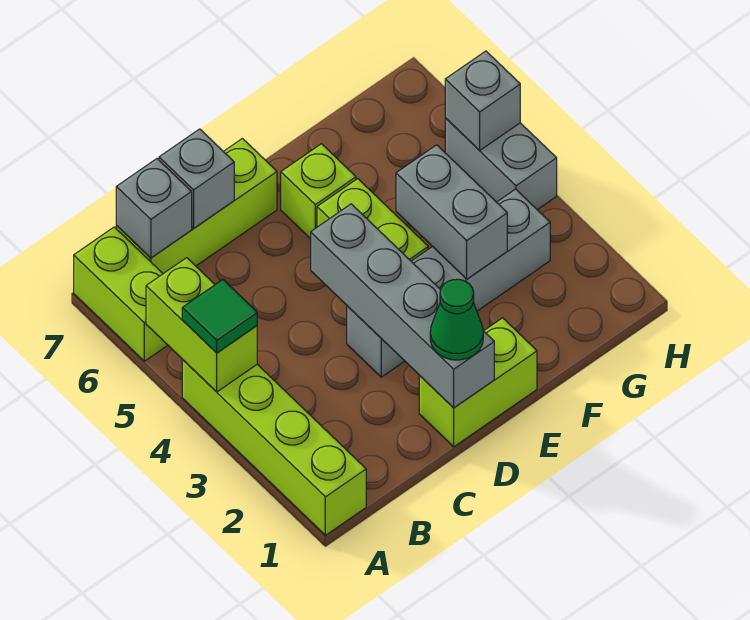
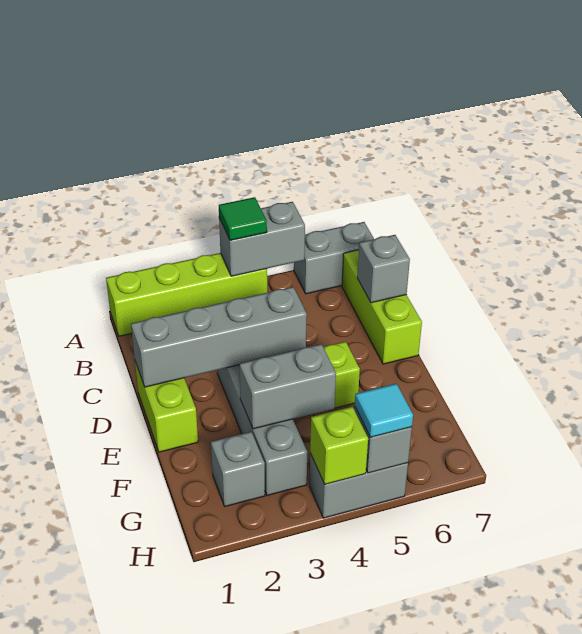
lime 1x2 brick [146,258,257,392] -> grey 1x2 brick [219,202,305,276]
lime 1x2 brick [74,227,168,361] -> grey 1x2 brick [294,222,374,294]
grey 1x1 brick [116,159,192,258] -> grey 1x1 brick moved to [211,432,265,506]
green 1x1 cone [430,279,483,360] -> none
lime 1x1 brick [281,144,356,239] -> lime 1x1 brick moved to [310,407,368,484]
none -> cyan 1x1 tile [355,384,413,437]

